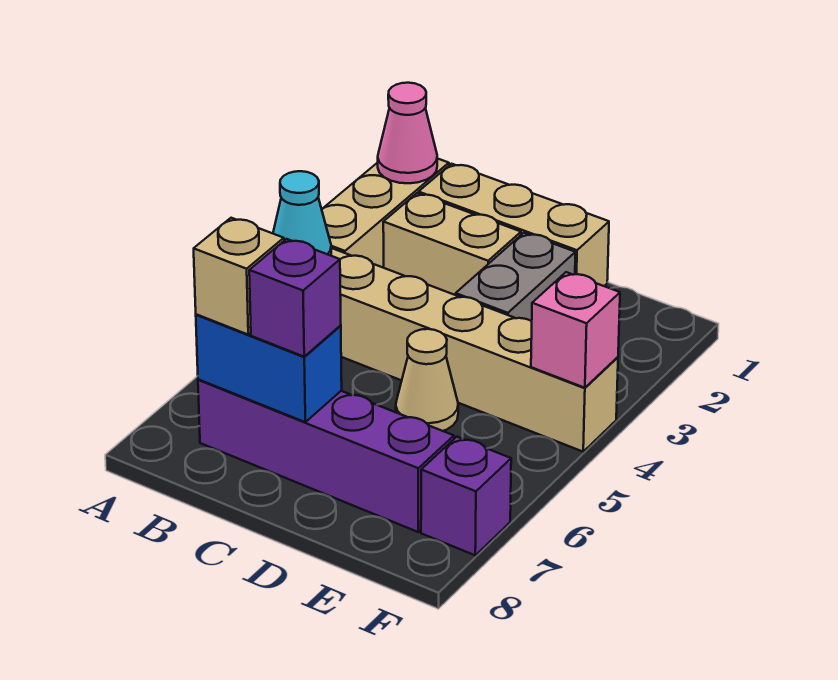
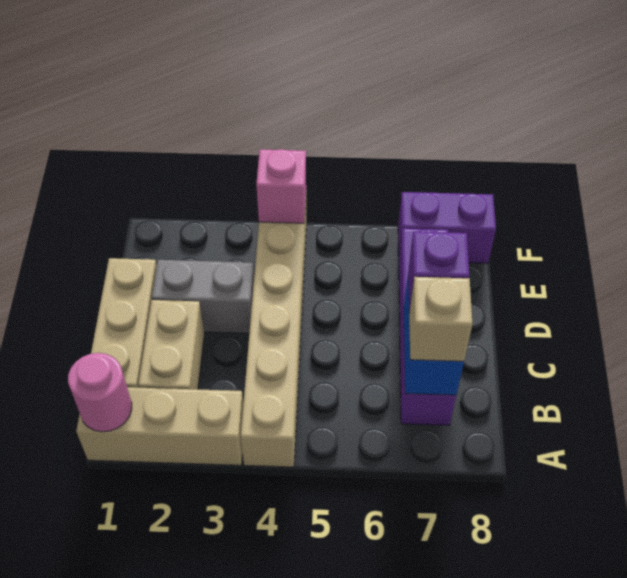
pink 1x1 cone [378,83,437,183] -> pink 1x1 round brick [68,353,132,432]
cyan 1x1 cone [273,171,331,256] -> none
tan 1x1 cone [396,329,458,431] -> none
purple 1x1 brick [421,437,511,555] -> purple 1x2 brick [398,192,496,263]

